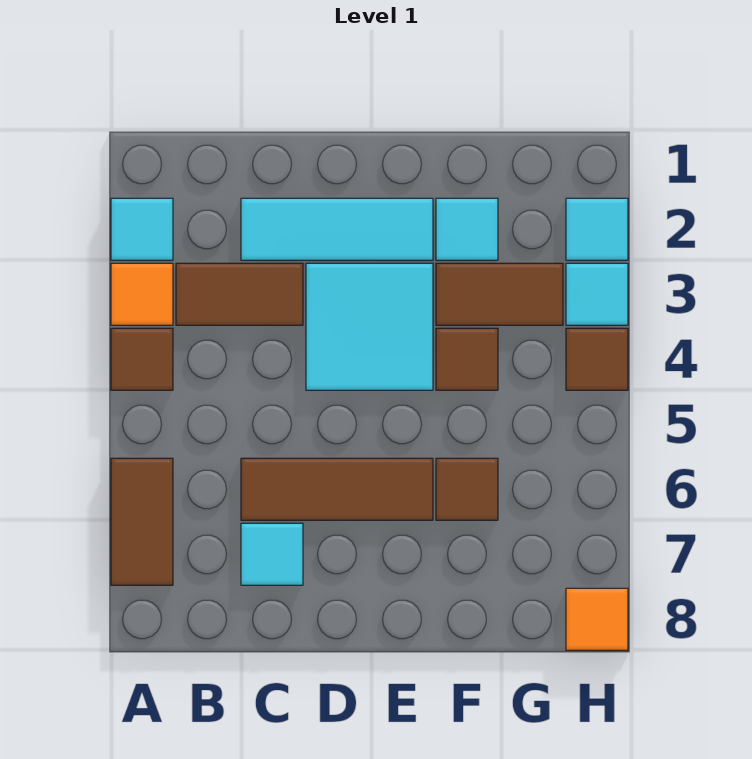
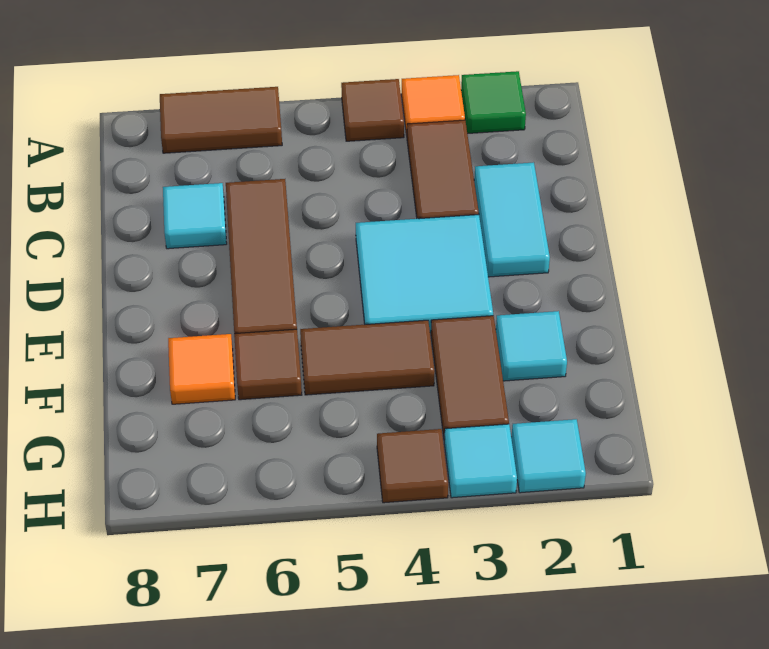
cyan 1x1 tile [111,198,173,260] -> green 1x1 tile [461,71,526,134]
cyan 1x3 tile [241,198,433,260] -> cyan 1x2 tile [474,162,550,277]
brown 1x1 tile [436,328,498,390] -> brown 1x2 tile [300,320,435,395]
orange 1x1 tile [566,588,628,650] -> orange 1x1 tile moved to [168,334,235,404]

